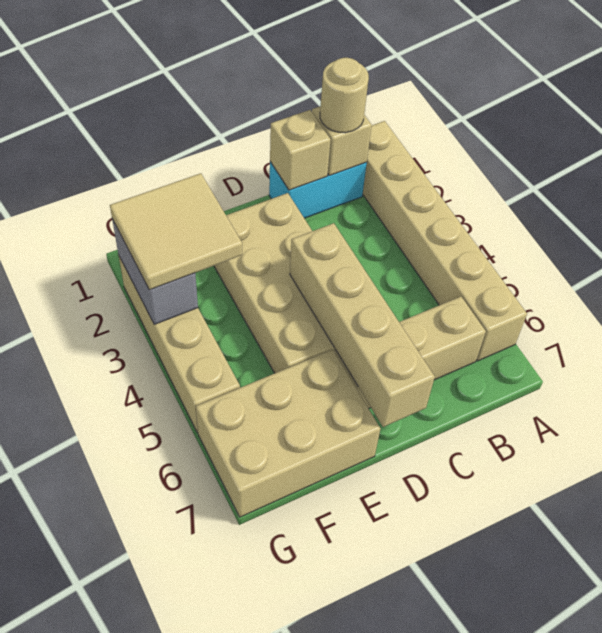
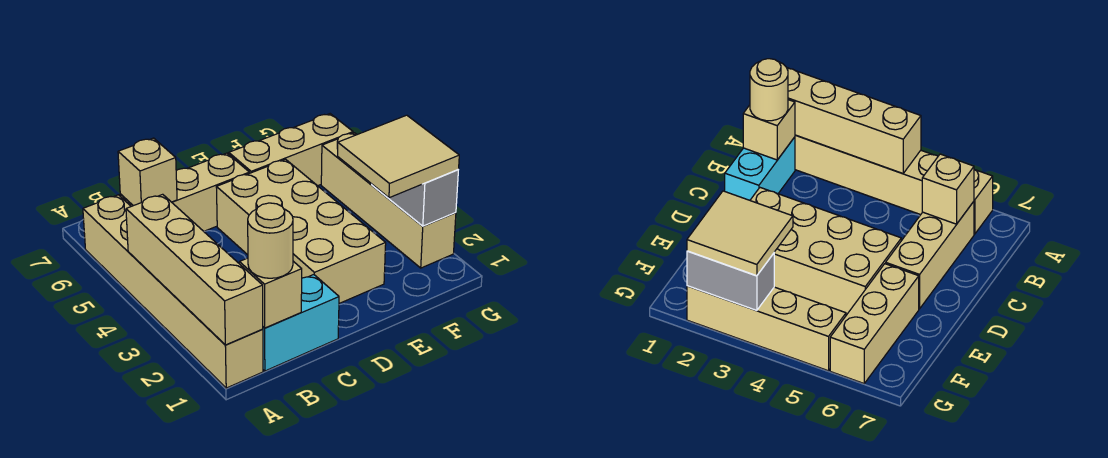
tan 1x1 brick [270,110,331,190] -> tan 1x1 brick moved to [118,138,177,206]
tan 1x4 brick [290,223,435,427] -> tan 1x4 brick moved to [126,194,263,345]
tan 2x3 brick [196,350,380,517] -> tan 1x3 brick [229,114,353,186]

